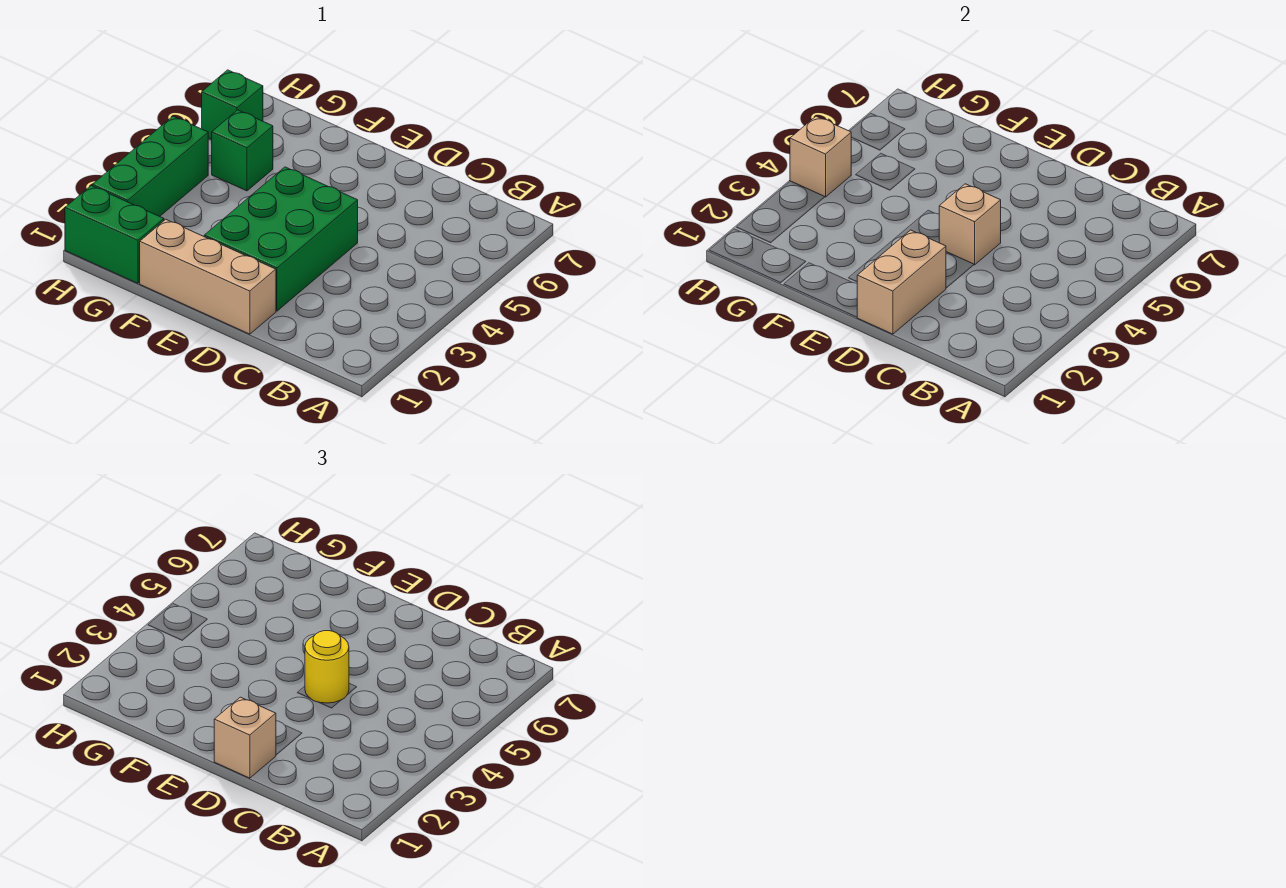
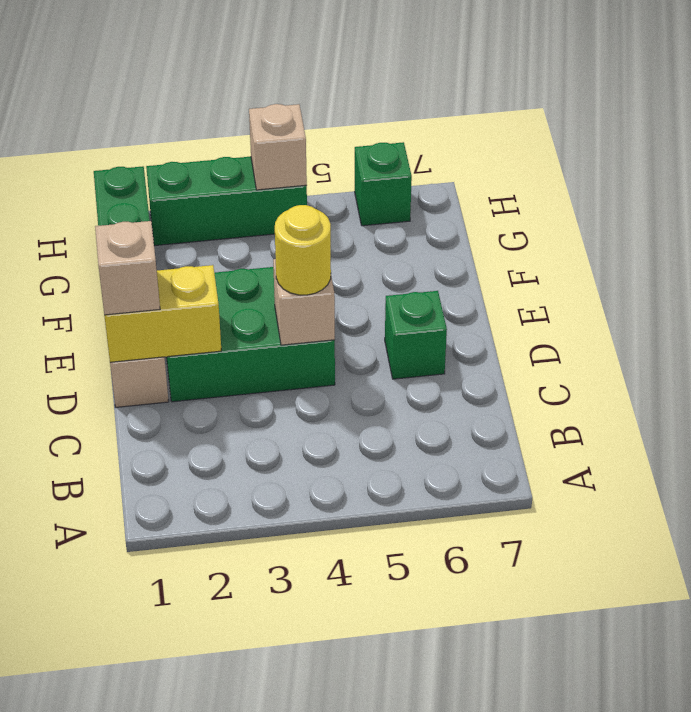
tan 1x2 brick [857,230,946,334] -> yellow 1x2 brick [104,265,221,362]
green 1x1 brick [212,110,273,191] -> green 1x1 brick moved to [385,291,447,379]

